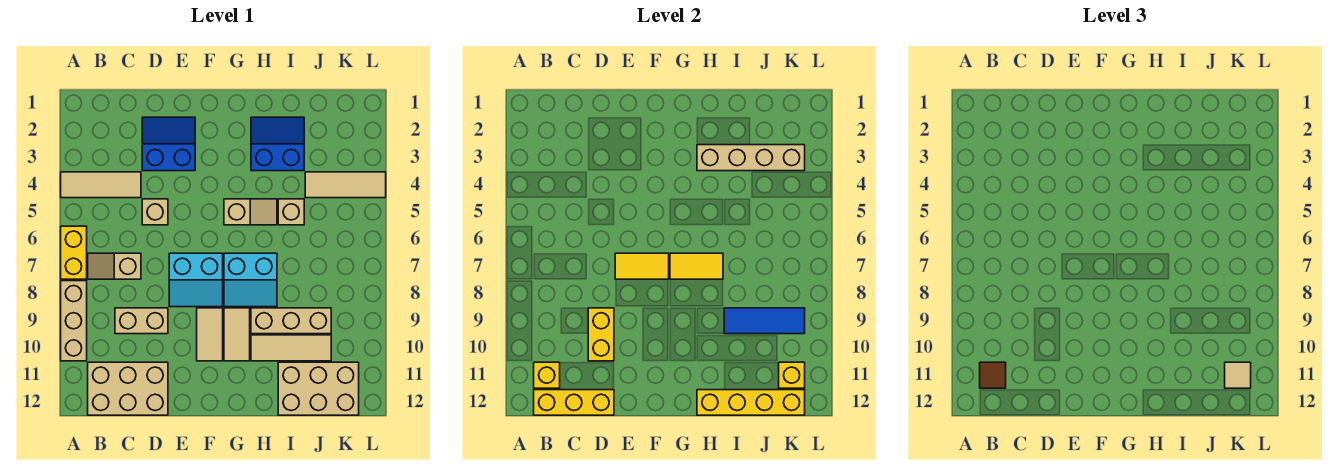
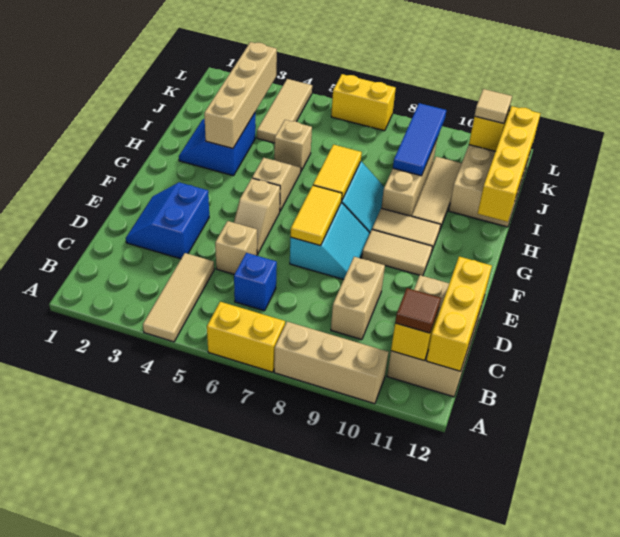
tan 1x2 slope [88,253,141,279] -> tan 1x2 slope moved to [234,178,280,255]
none -> blue 1x1 brick [234,253,277,311]
yellow 1x2 brick [588,308,614,361] -> yellow 1x2 brick moved to [331,74,396,131]

